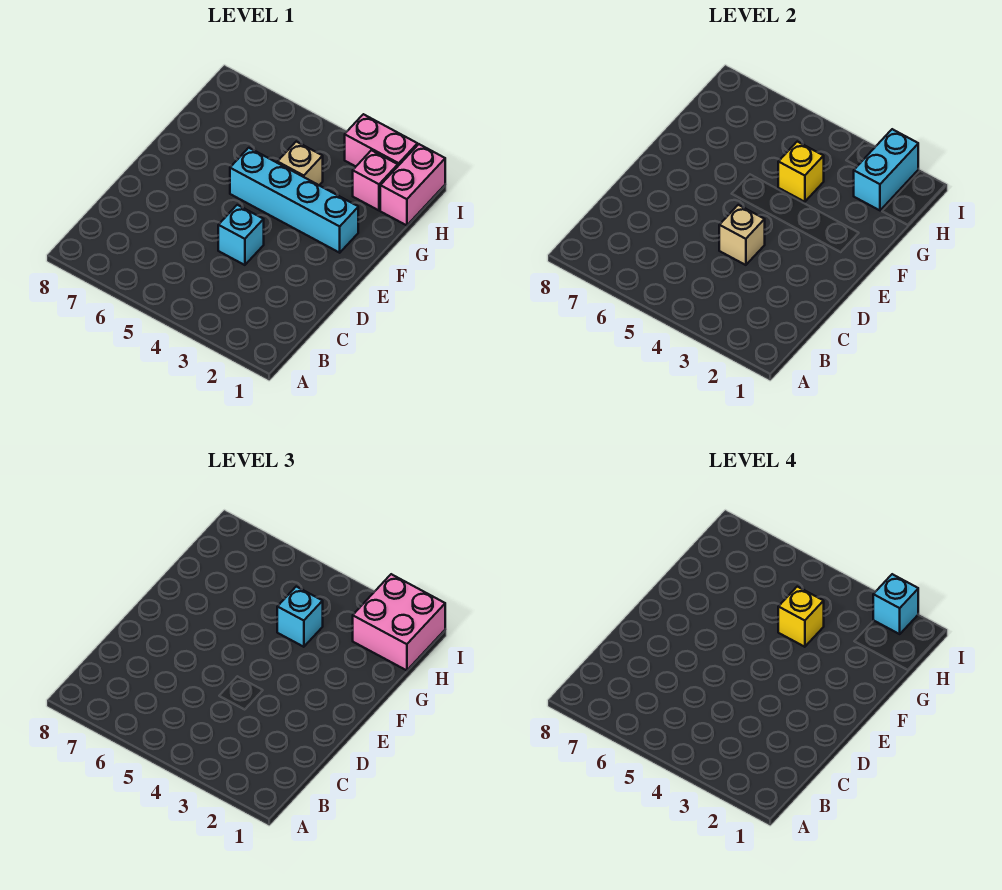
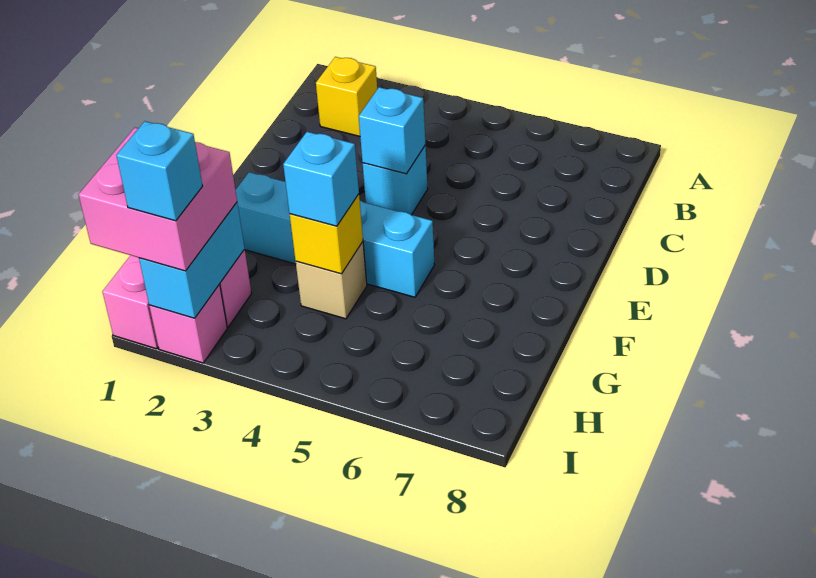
tan 1x1 brick [719,205,765,265] -> cyan 1x1 brick [359,87,425,174]
yellow 1x1 brick [778,587,824,647] -> yellow 1x1 brick moved to [316,57,377,136]
pink 1x2 brick [345,114,417,166] -> pink 1x1 brick [149,285,227,363]

